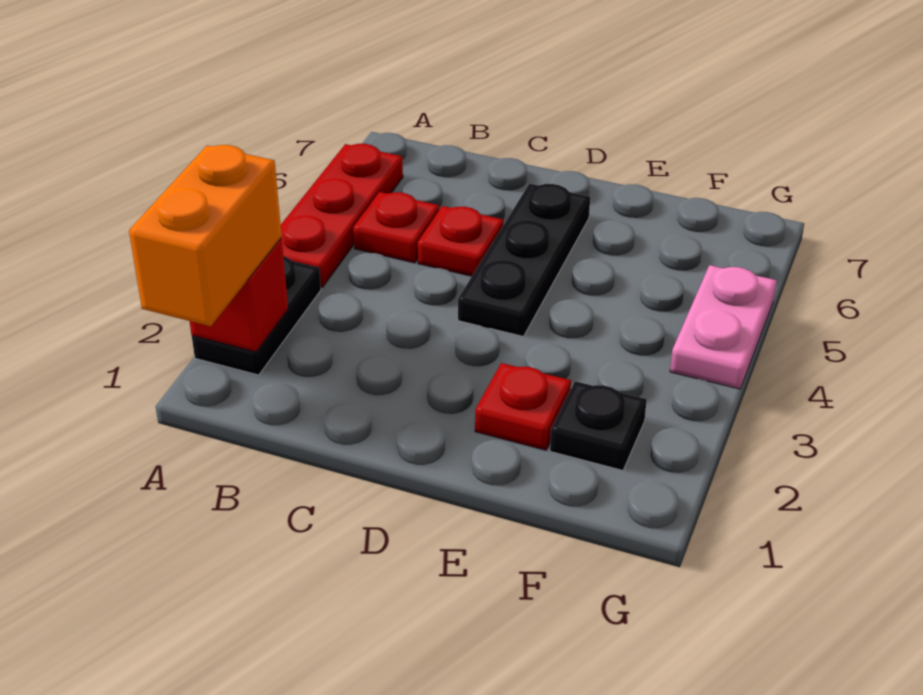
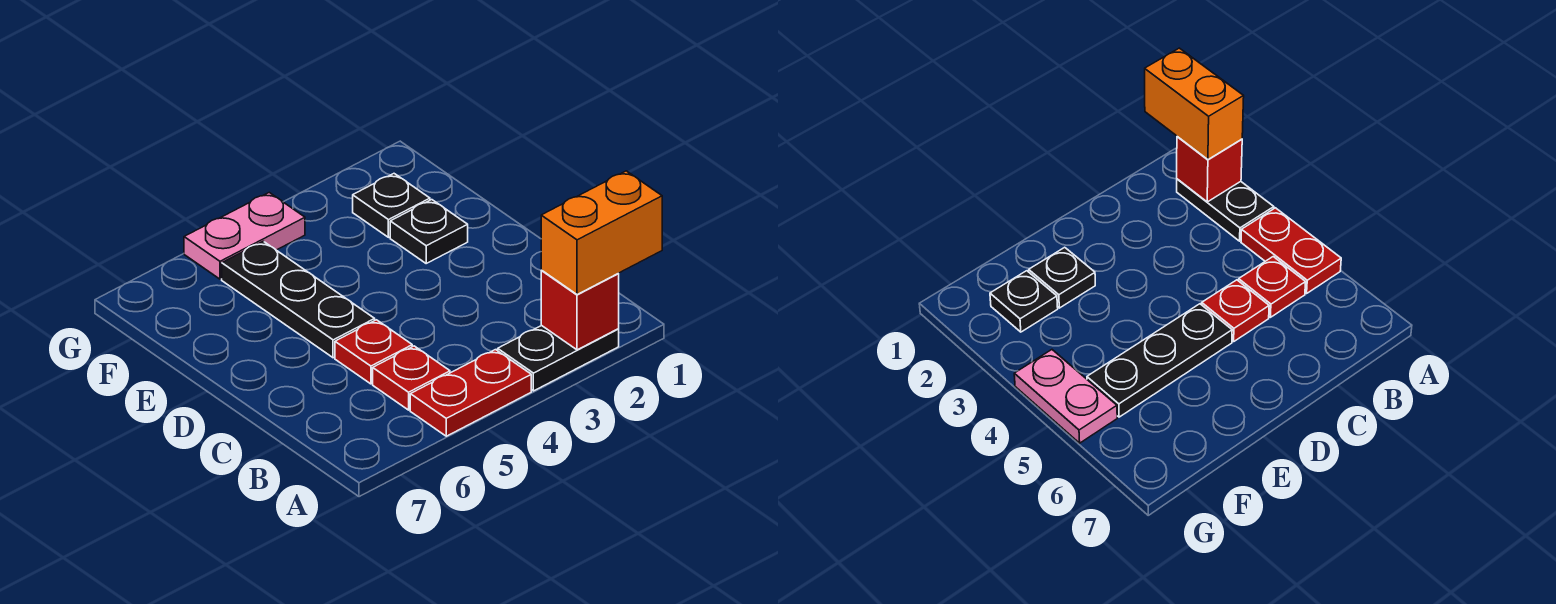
red 1x3 plate [281,144,403,288] -> red 1x2 plate [410,350,531,436]
black 1x3 plate [458,184,590,336] -> black 1x3 plate turned to [222,241,375,358]
red 1x1 plate [475,363,571,450] -> black 1x1 plate [390,200,468,263]

